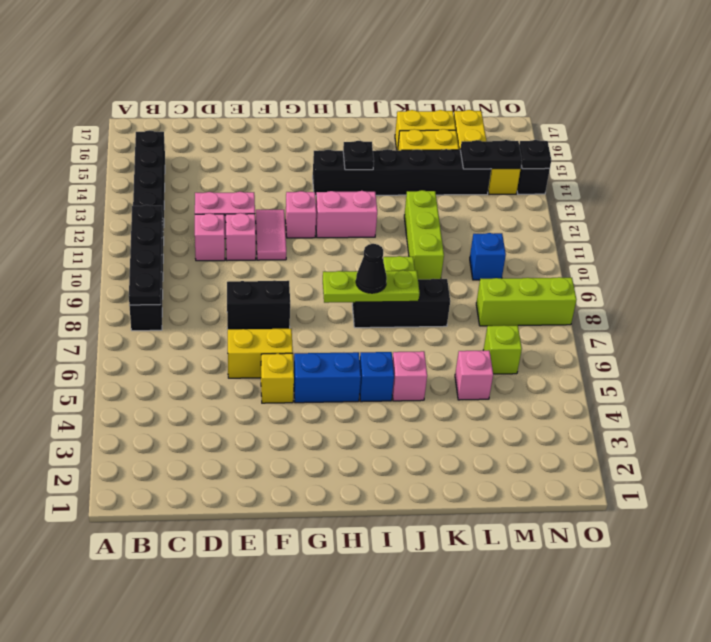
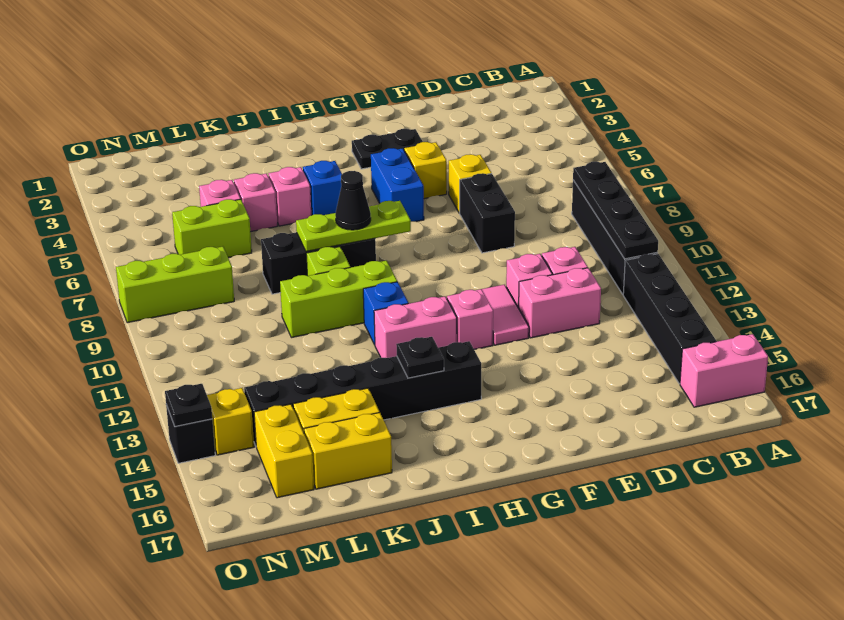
none -> pink 1x2 brick [680,334,768,407]
yellow 1x2 brick [228,329,293,378] -> yellow 1x1 brick [449,154,491,213]
black 1x2 brick [227,280,290,329] -> black 1x2 brick turned to [460,173,515,253]
blue 1x2 brick [294,352,361,403] -> blue 1x2 brick turned to [371,148,424,222]
none -> pink 1x1 brick [234,173,277,232]
lime 1x3 brick [404,190,444,279] -> lime 1x3 brick turned to [280,261,397,338]
lime 1x1 brick [483,325,522,374] -> lime 1x2 brick [172,199,252,258]
blue 1x1 brick [470,233,506,280] -> blue 1x1 brick moved to [363,282,408,345]
black 1x2 plate [460,140,522,169] -> black 1x2 plate moved to [352,129,423,169]

